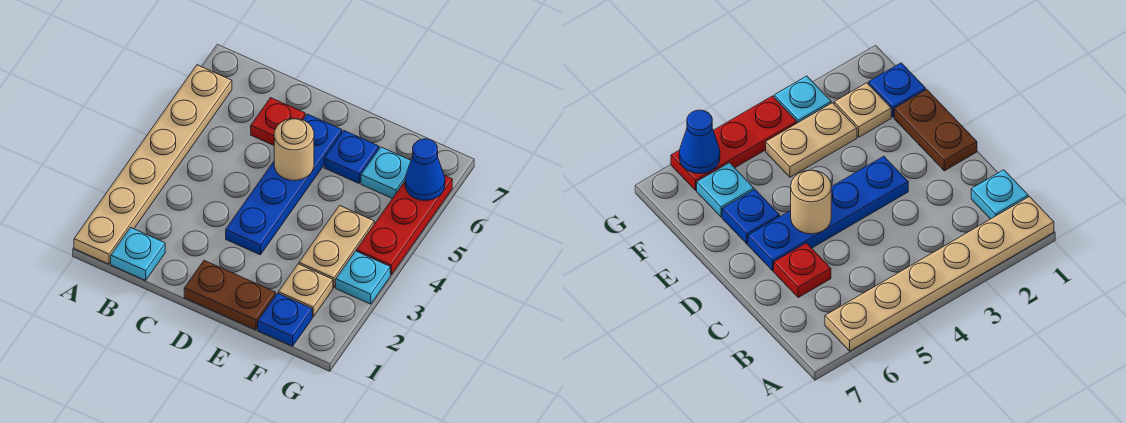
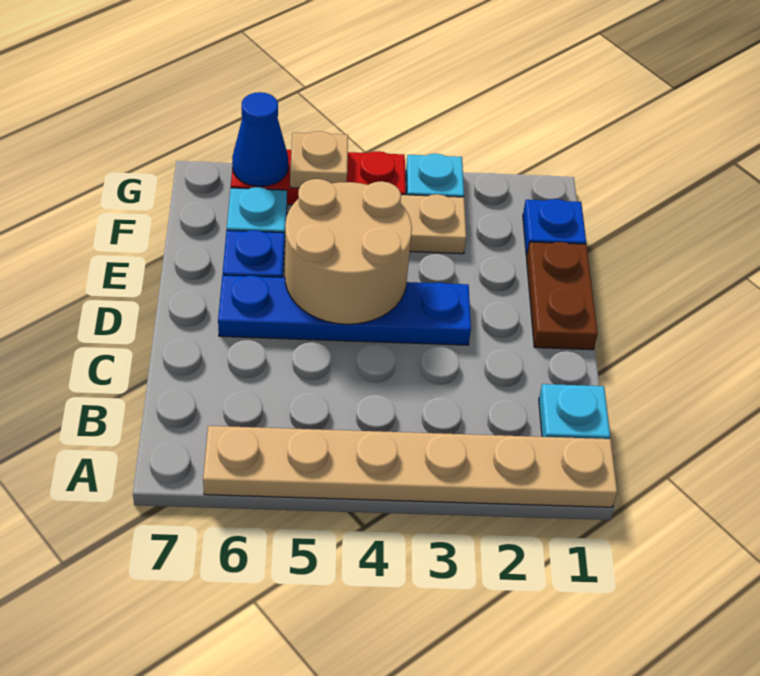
red 1x1 plate [251,98,305,145] -> none
tan 1x1 round brick [274,118,314,180] -> tan 2x2 round brick [285,179,412,324]
tan 1x1 plate [278,264,333,317] -> tan 1x1 plate moved to [290,131,348,188]

